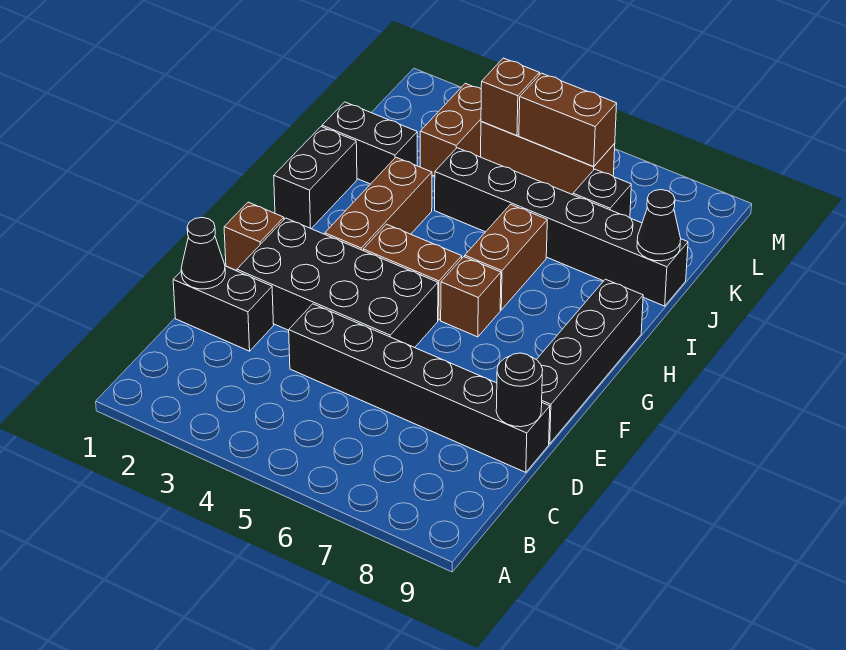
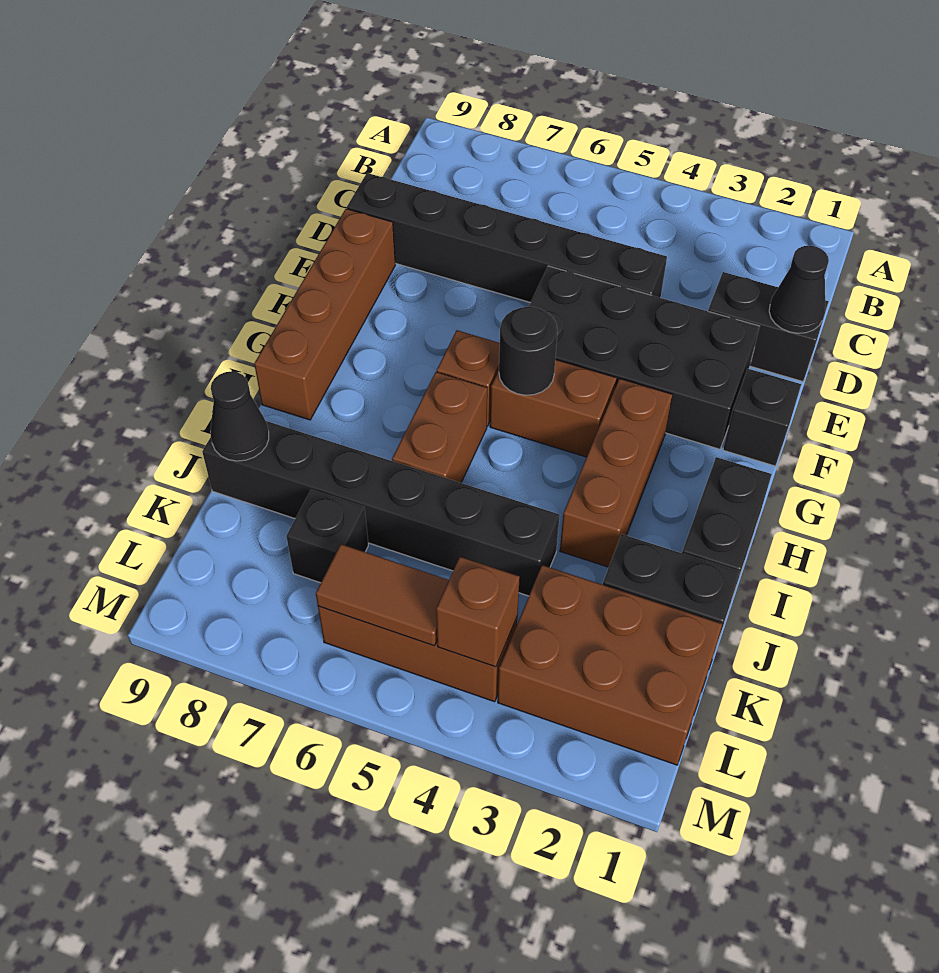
black 1x1 round brick [496,353,543,427] -> black 1x1 round brick moved to [499,307,558,395]
black 1x4 brick [536,279,643,444] -> brown 1x4 brick [254,209,395,420]
brown 1x1 brick [224,202,284,271] -> black 1x1 brick [723,369,801,466]
brown 1x2 brick [420,83,481,176] -> brown 2x3 brick [498,565,722,765]
brown 1x2 brick [519,73,617,166] -> brown 1x2 tile [316,544,449,646]

